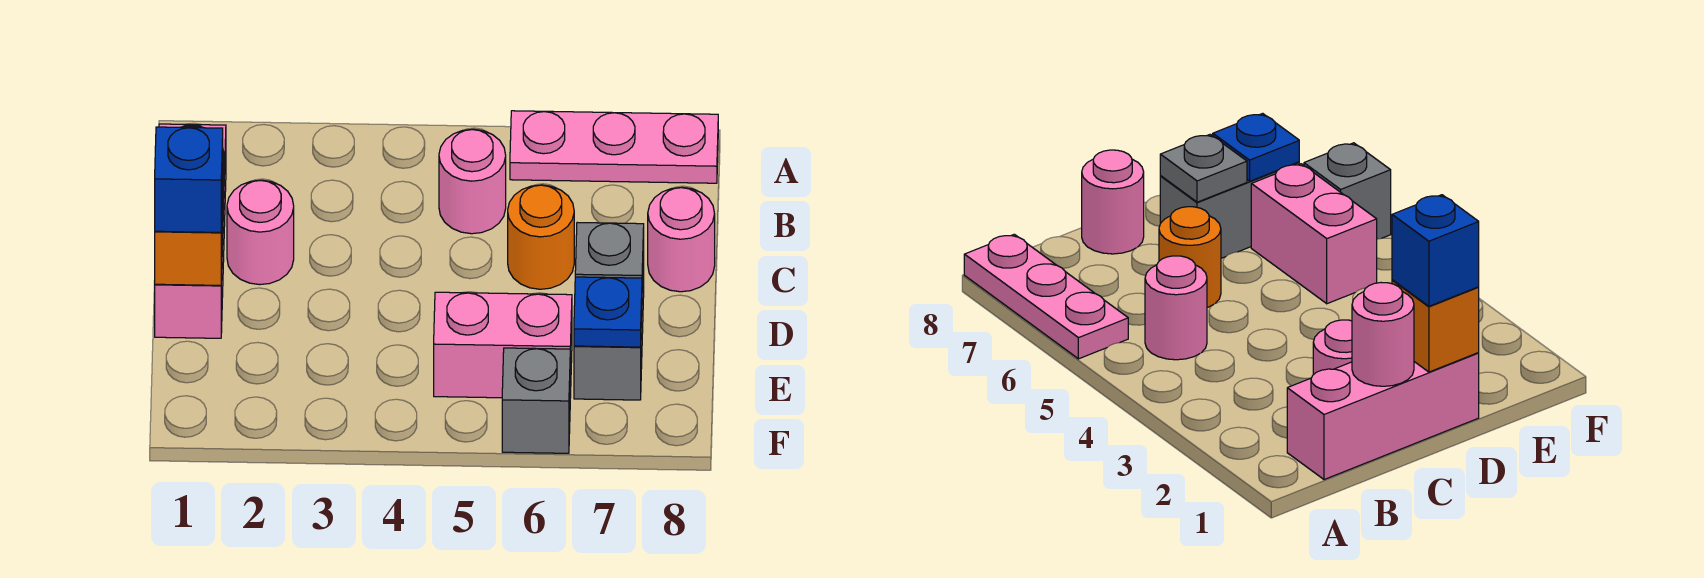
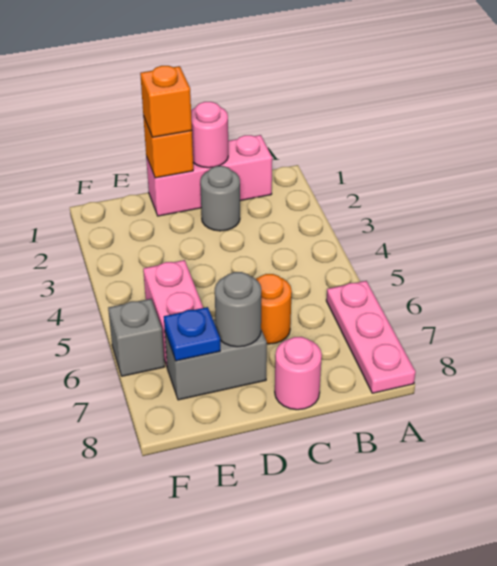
pink 1x1 round brick [439,129,506,234] -> none
pink 1x1 round brick [227,180,294,285] -> grey 1x1 round brick [200,166,240,231]
blue 1x1 brick [155,127,223,232] -> orange 1x1 brick [140,66,192,137]
grey 1x1 plate [575,223,644,281] -> grey 1x1 round brick [215,272,261,347]

